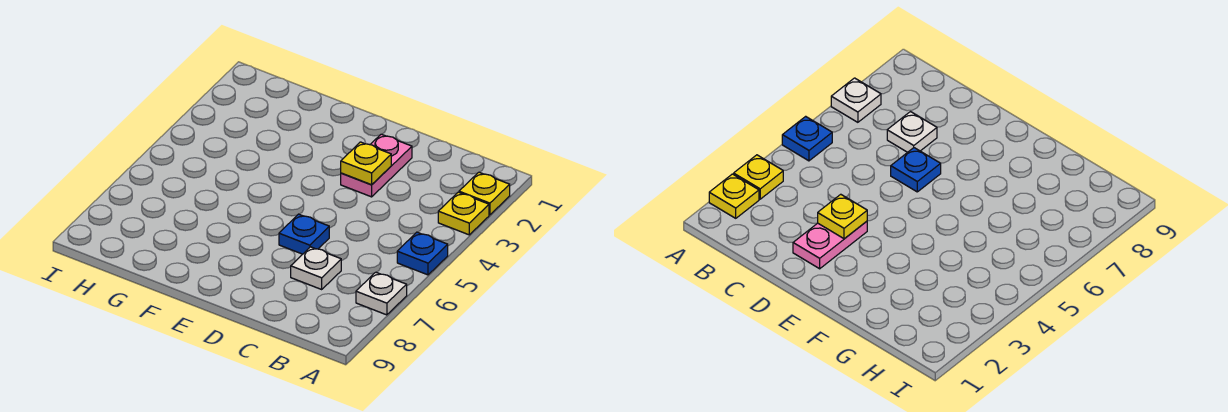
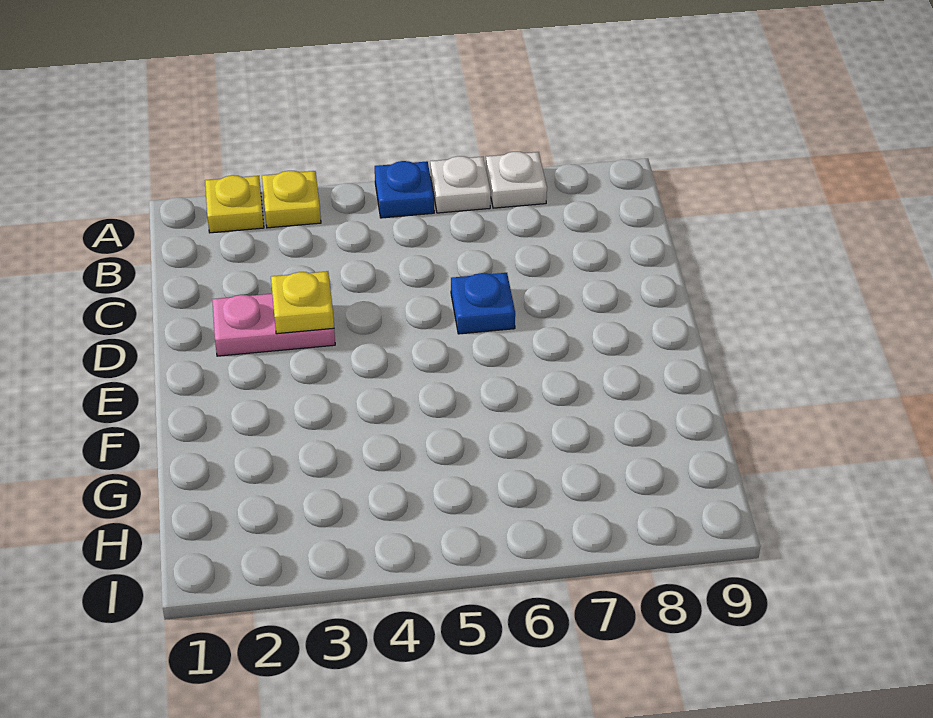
white 1x1 plate [291,247,341,289] -> white 1x1 plate moved to [430,156,491,213]

